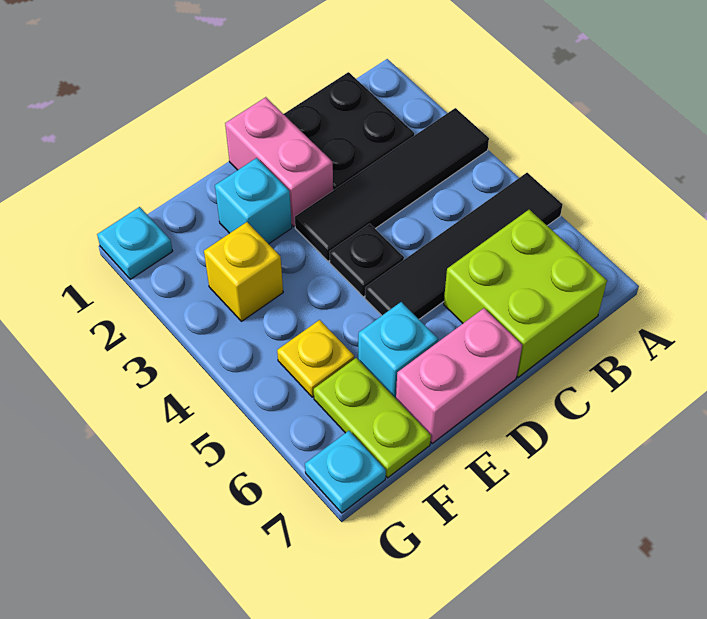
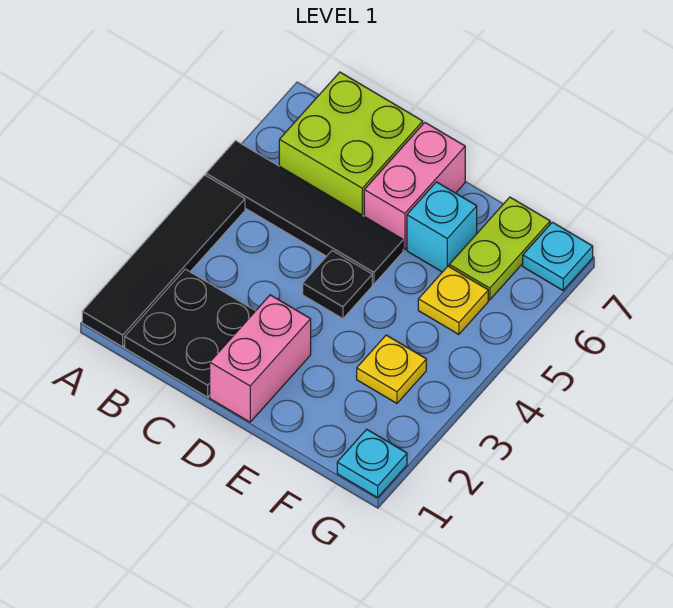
black 1x4 tile [295,108,489,261] -> black 1x4 tile turned to [82,175,245,347]
pink 1x2 brick [396,308,522,443] -> pink 1x2 brick turned to [364,123,465,250]
cyan 1x1 brick [215,158,292,244] -> none
yellow 1x1 brick [204,222,283,321] -> yellow 1x1 plate [357,335,426,403]

